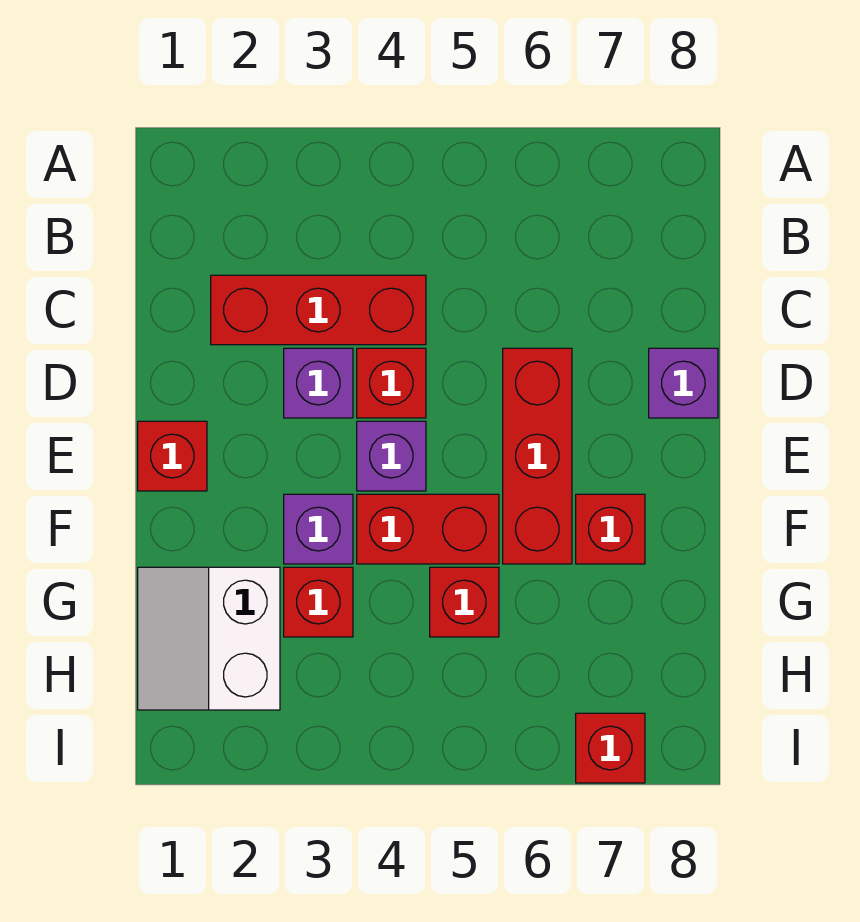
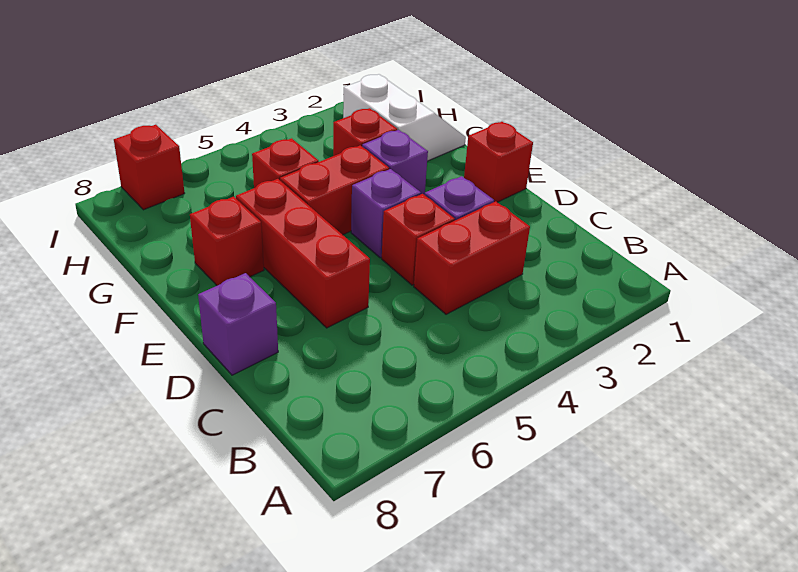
red 1x3 brick [211,275,426,345] -> red 1x2 brick [414,201,530,314]

